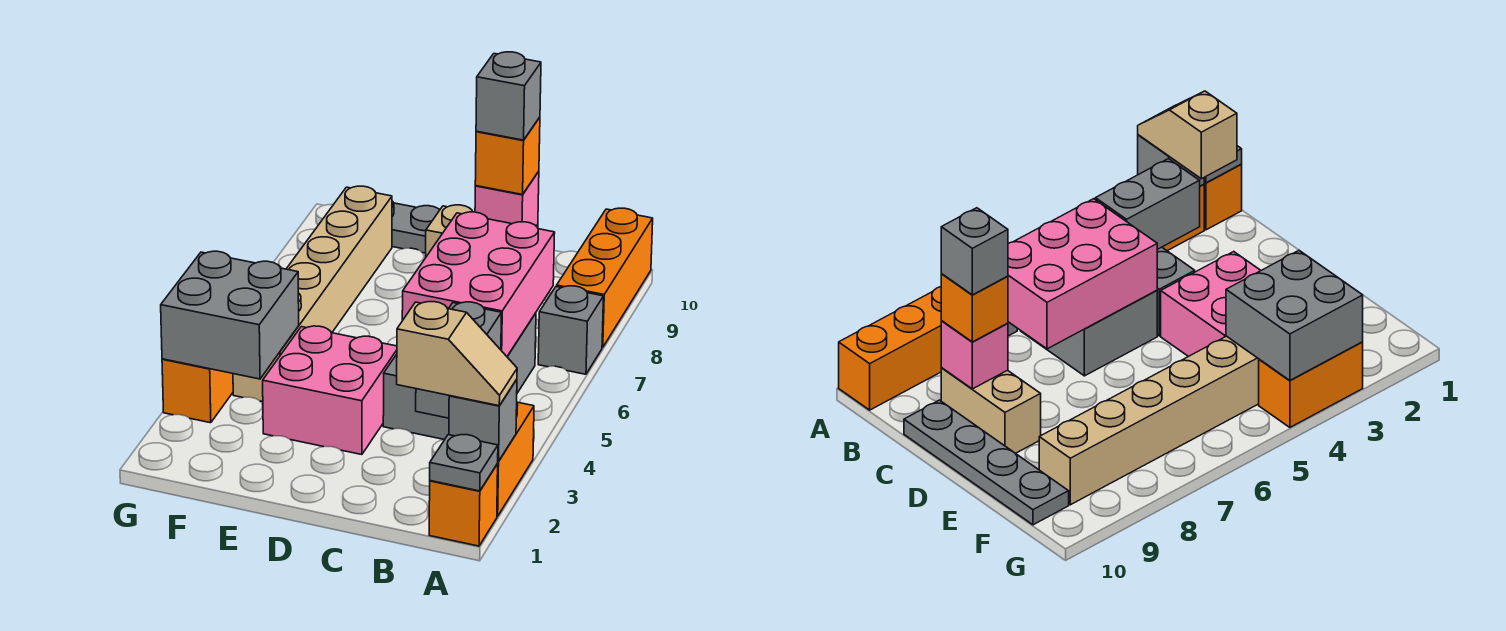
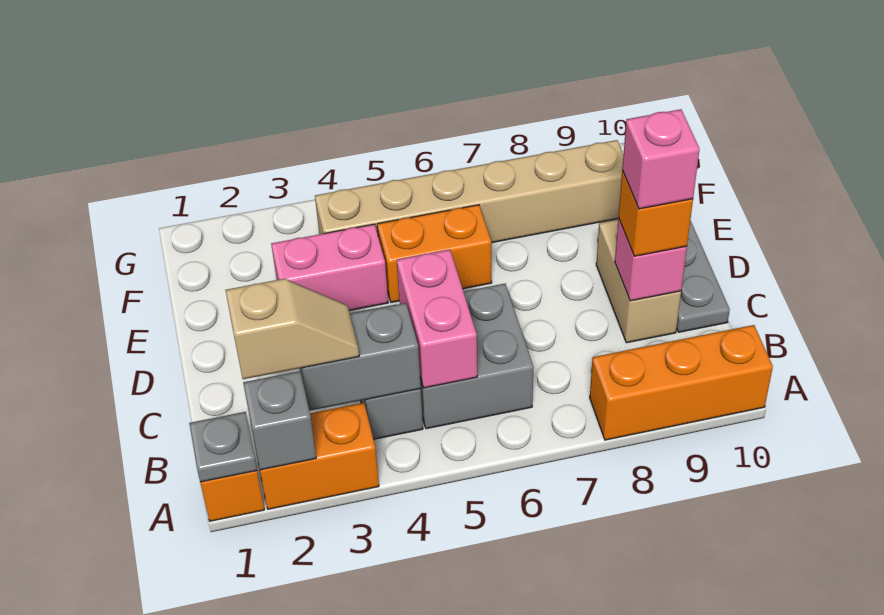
tan 1x2 slope [397,302,517,406] -> tan 1x2 slope turned to [225,279,359,379]
grey 1x1 brick [538,286,604,374] -> none
pink 2x3 brick [402,212,555,356] -> pink 1x2 brick [397,249,477,388]
grey 1x1 brick [476,52,541,140] -> pink 1x1 brick [622,109,700,209]
pink 2x2 brick [263,326,397,455] -> pink 1x2 brick [271,224,388,311]
grey 2x2 brick [161,251,299,379] -> none
orange 1x2 brick [162,359,233,423] -> orange 1x2 brick moved to [377,205,492,302]

